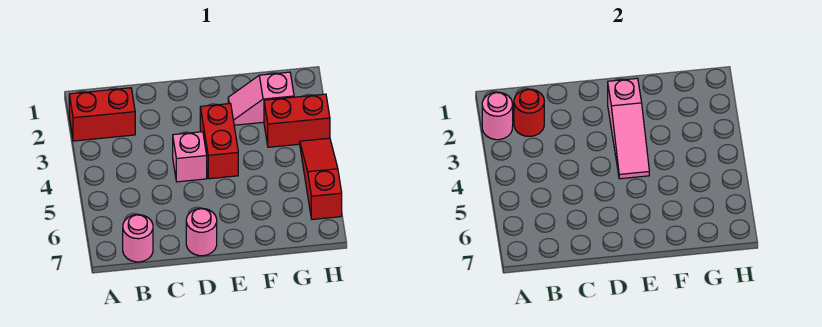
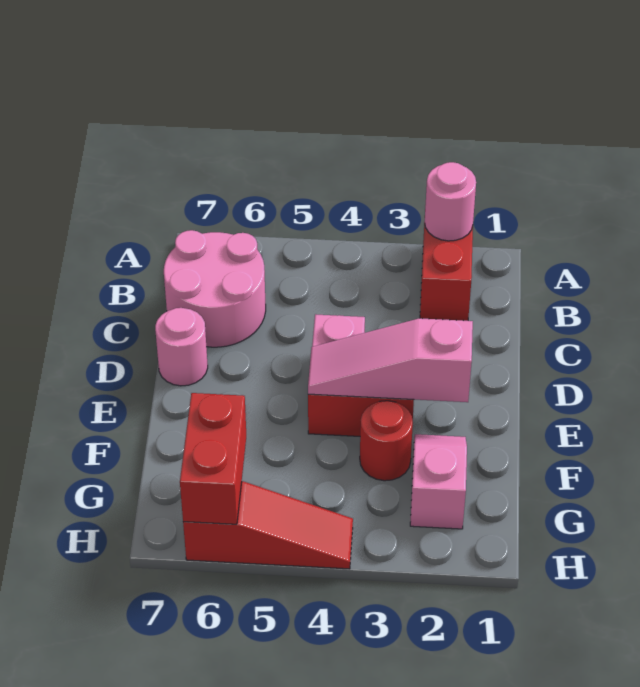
red 1x1 round brick [514,89,544,136] -> red 1x1 round brick moved to [360,401,413,481]
pink 1x1 round brick [123,215,153,262] -> pink 2x2 round brick [164,230,266,347]
red 1x2 brick [264,94,330,147] -> red 1x2 brick moved to [180,393,246,524]

